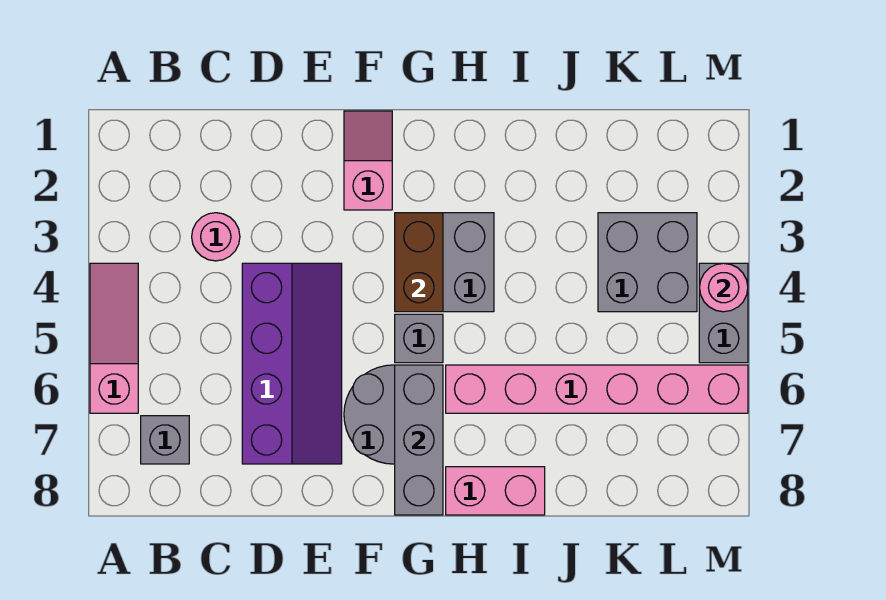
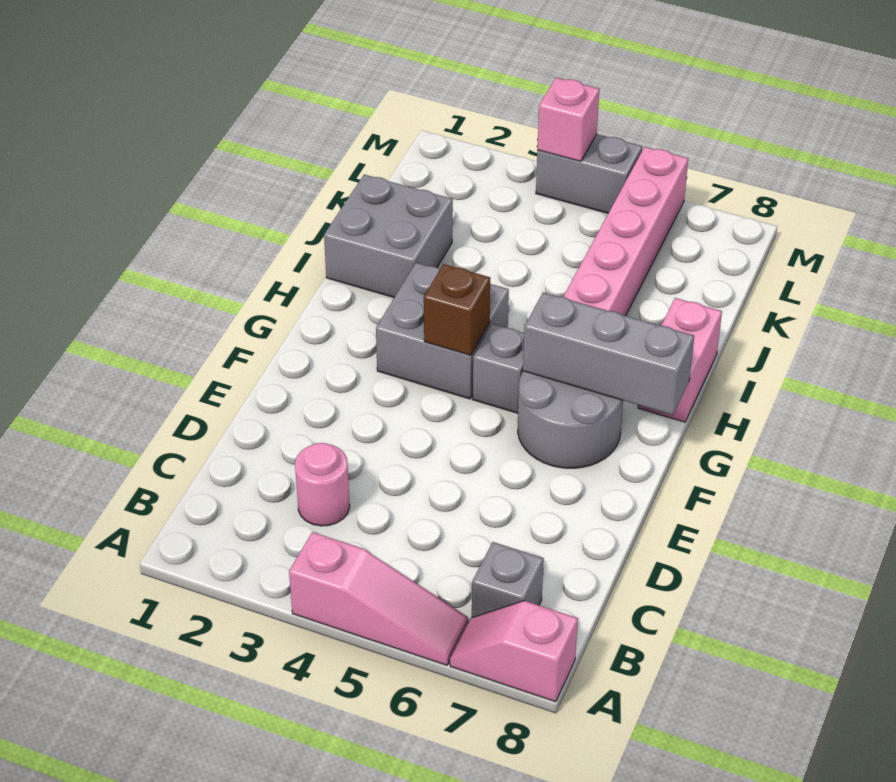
pink 1x3 slope [90,263,138,413] -> pink 1x3 slope turned to [289,532,468,665]
purple 2x4 slope [242,263,342,464] -> none
pink 1x2 slope [344,111,392,210] -> pink 1x2 slope moved to [450,601,578,702]
brown 1x2 brick [395,213,443,312] -> brown 1x1 brick [424,264,490,355]
grey 2x2 brick [598,213,697,312] -> grey 2x2 brick moved to [324,175,453,297]
pink 1x1 round brick [700,263,748,312] -> pink 1x1 brick [537,78,599,161]

